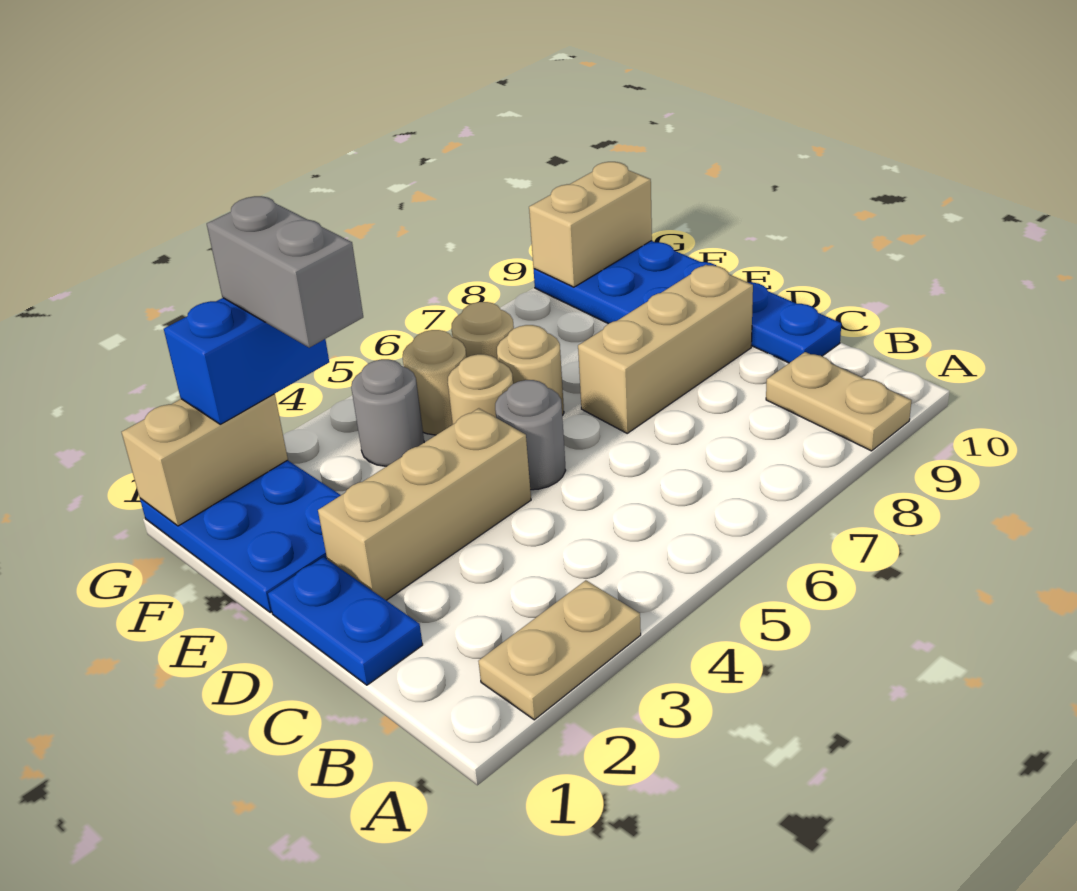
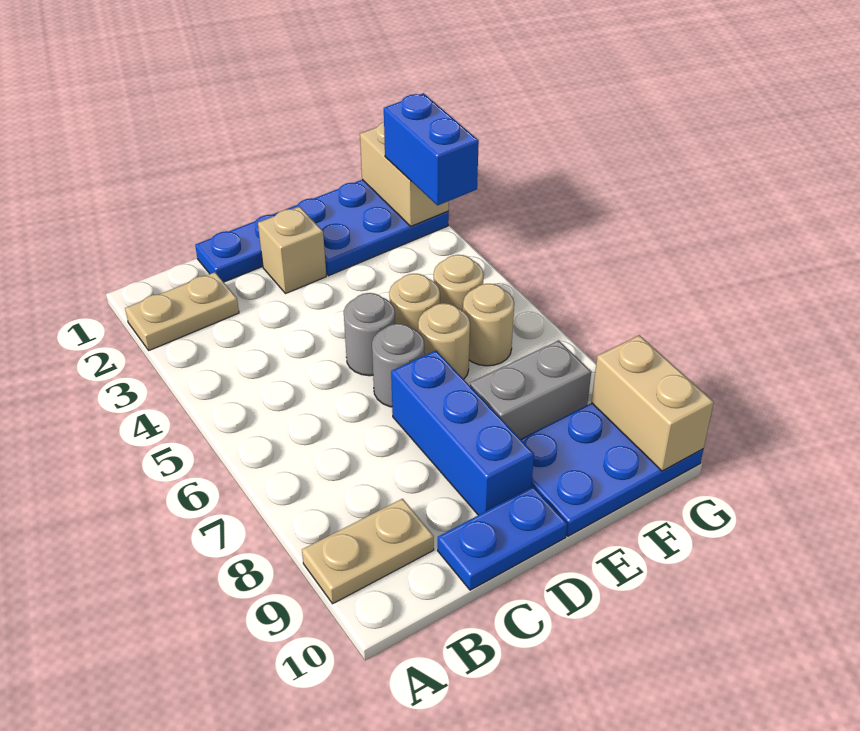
tan 1x2 plate [478,580,641,720] -> tan 1x2 plate turned to [125,272,239,350]
tan 1x3 brick [318,408,531,600] -> tan 1x1 brick [258,206,326,294]
tan 1x3 brick [578,265,753,433] -> blue 1x3 brick [391,351,534,515]
grey 1x2 brick [207,196,363,348] -> grey 1x2 brick moved to [470,340,591,439]
grey 1x1 round brick [351,359,424,466] -> grey 1x1 round brick moved to [372,324,425,407]

